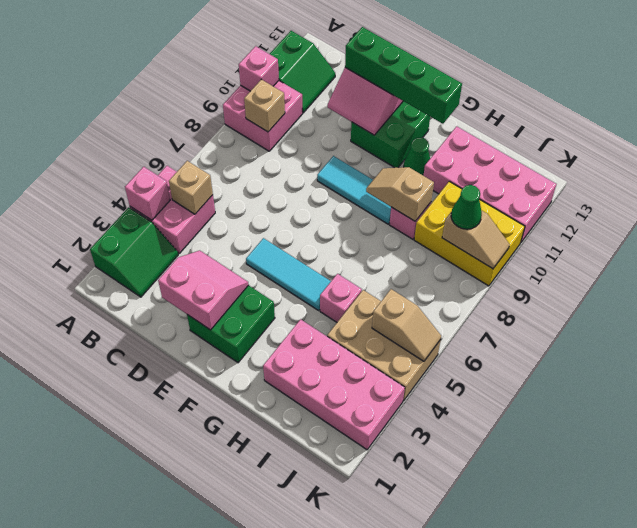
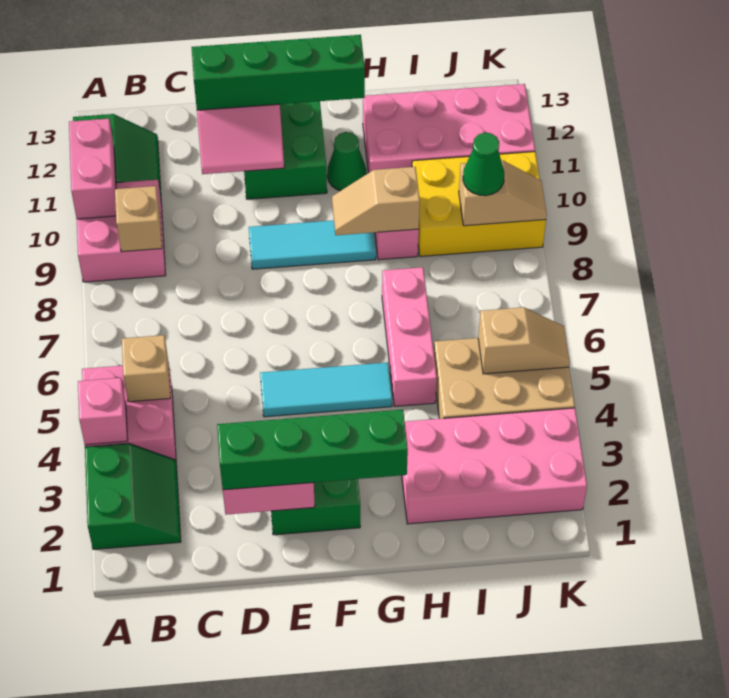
pink 1x1 brick [239,46,279,91] -> pink 1x2 brick [69,119,116,219]
none -> green 1x4 brick [217,410,408,490]
pink 1x1 brick [320,274,362,322] -> pink 1x3 brick [382,267,437,407]

